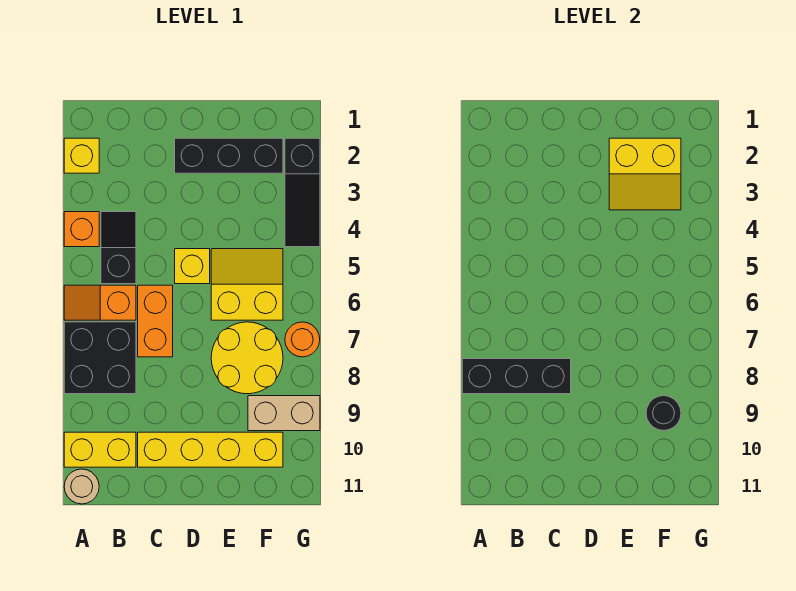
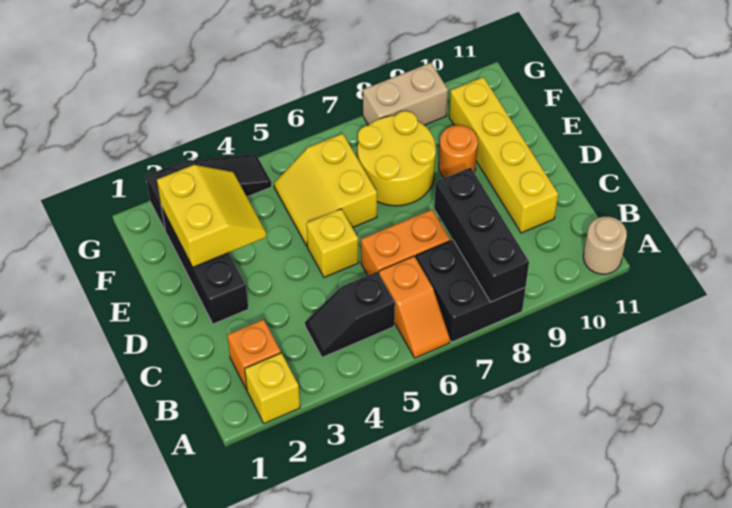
orange 1x1 brick [64,212,99,247] -> orange 1x1 brick moved to [227,319,281,390]
yellow 1x2 brick [64,432,136,467] -> none
tan 1x2 brick [248,396,320,431] -> tan 1x2 brick turned to [363,63,448,125]
black 1x1 round brick [646,396,681,431] -> none
orange 1x1 round brick [285,322,320,357] -> orange 1x1 round brick moved to [439,125,478,178]

